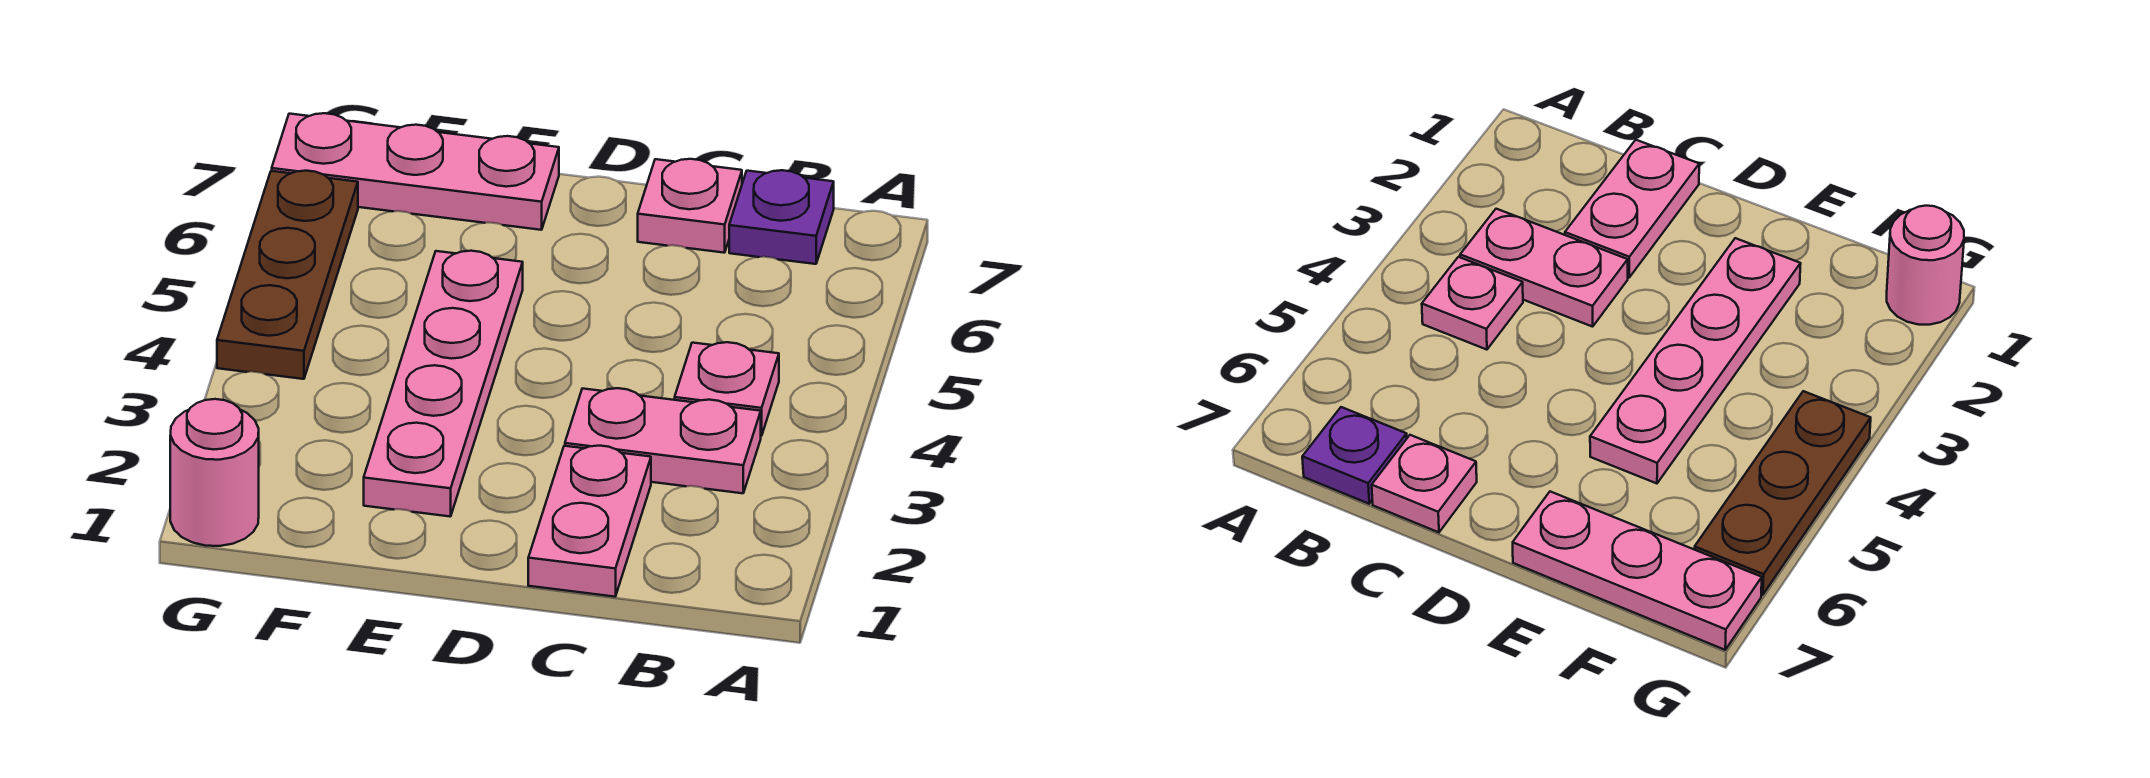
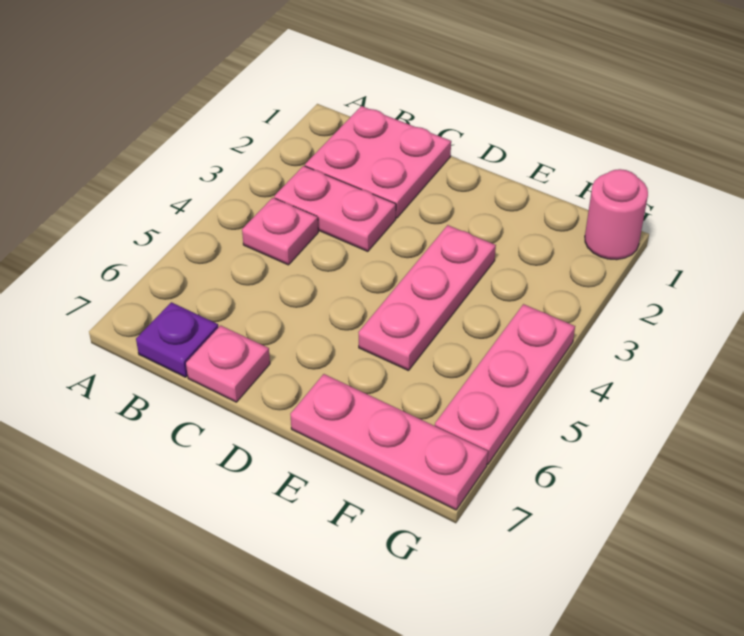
pink 1x2 plate [528,446,651,597] -> pink 2x2 plate [305,106,451,218]
pink 1x4 plate [364,251,523,517] -> pink 1x3 plate [358,225,496,371]
brown 1x3 plate [217,171,358,379] -> pink 1x3 plate [435,304,575,464]

